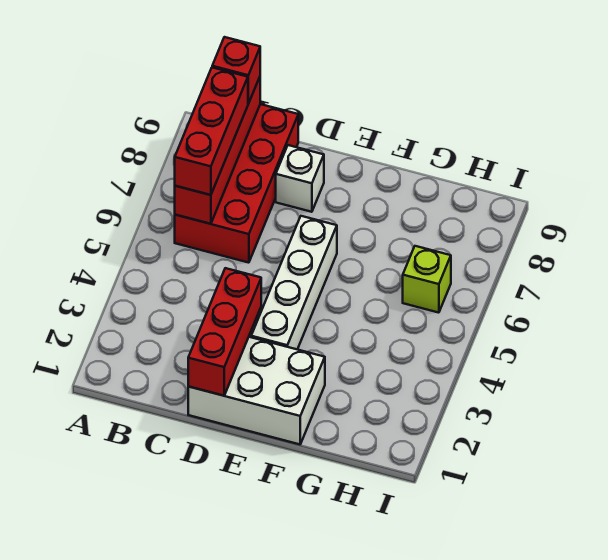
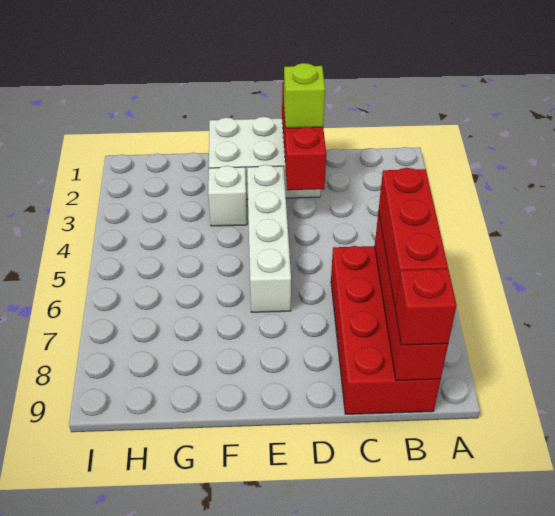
white 1x1 brick [276,145,324,212] -> white 1x1 brick moved to [208,166,247,226]
lime 1x1 brick [403,246,451,313] -> lime 1x1 brick moved to [284,63,325,128]

